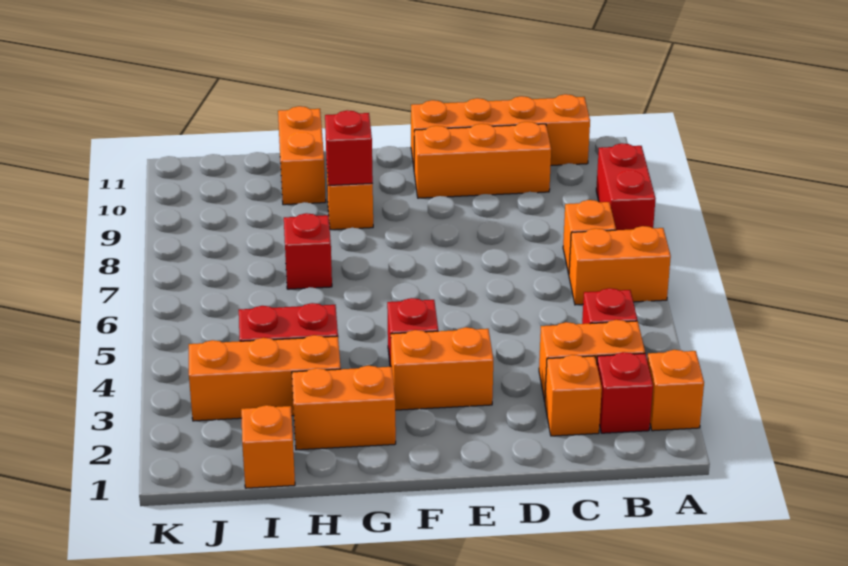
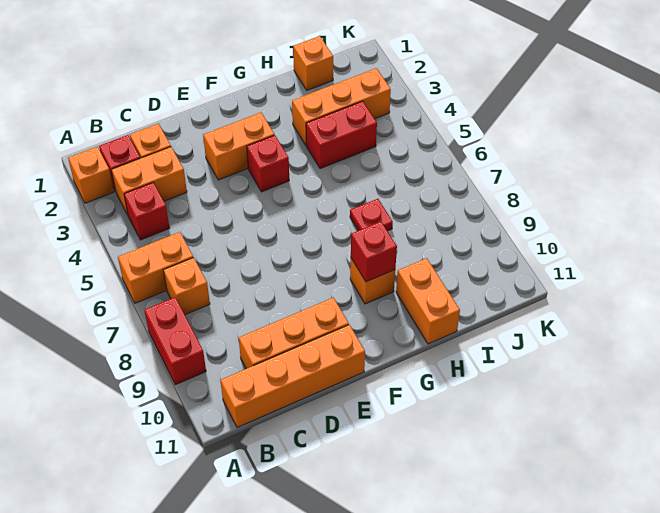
orange 1x2 brick [292,366,396,450] -> none
red 1x1 brick [284,213,332,289] -> red 1x1 plate [350,199,393,231]

